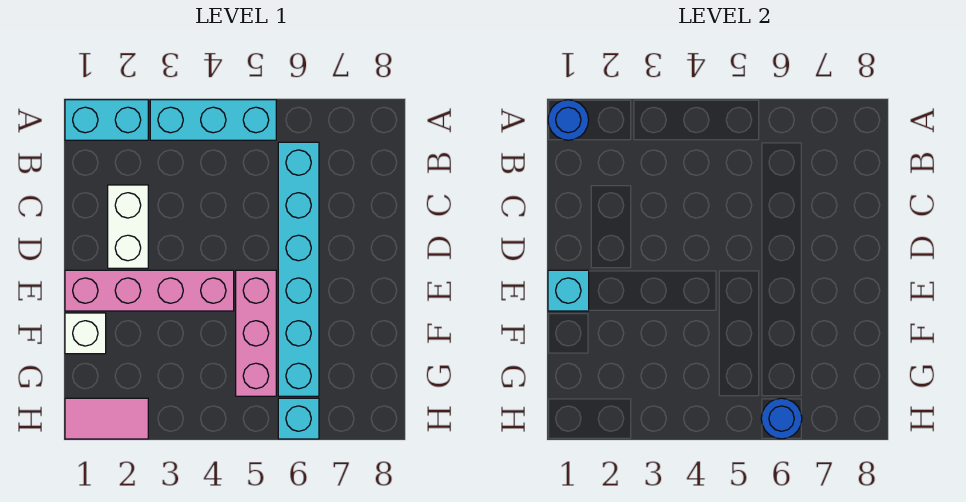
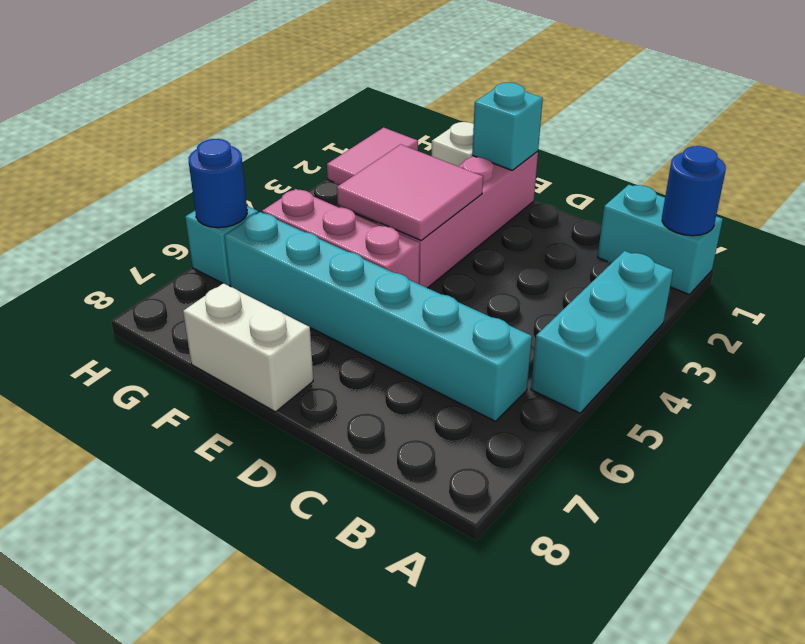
cyan 1x2 brick [65,100,148,140] -> cyan 1x2 brick turned to [598,185,723,295]
white 1x2 brick [108,185,148,268] -> white 1x2 brick moved to [183,283,313,412]
none -> pink 2x2 tile [337,144,483,241]

